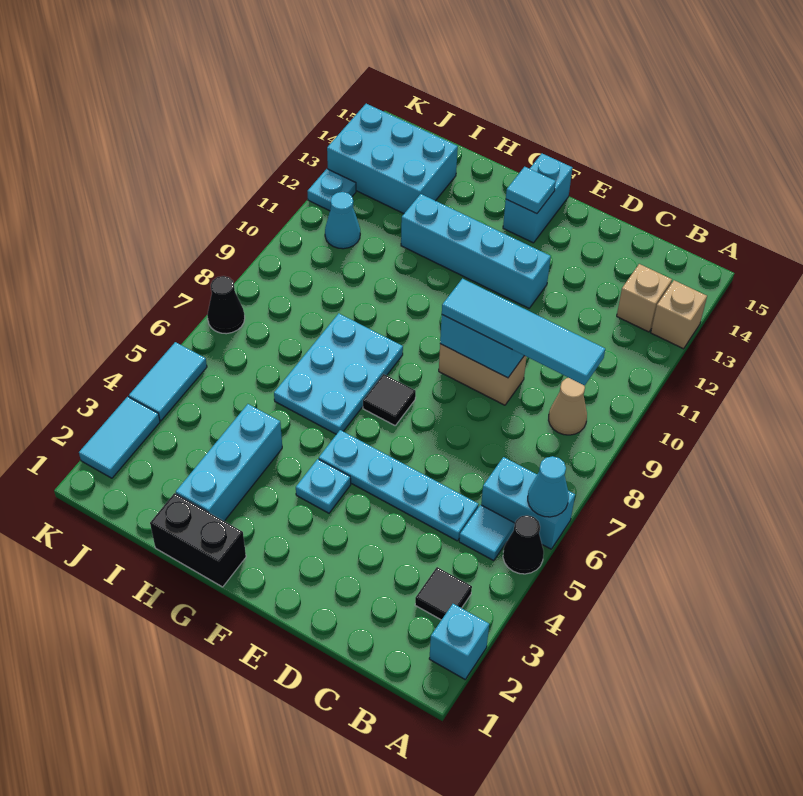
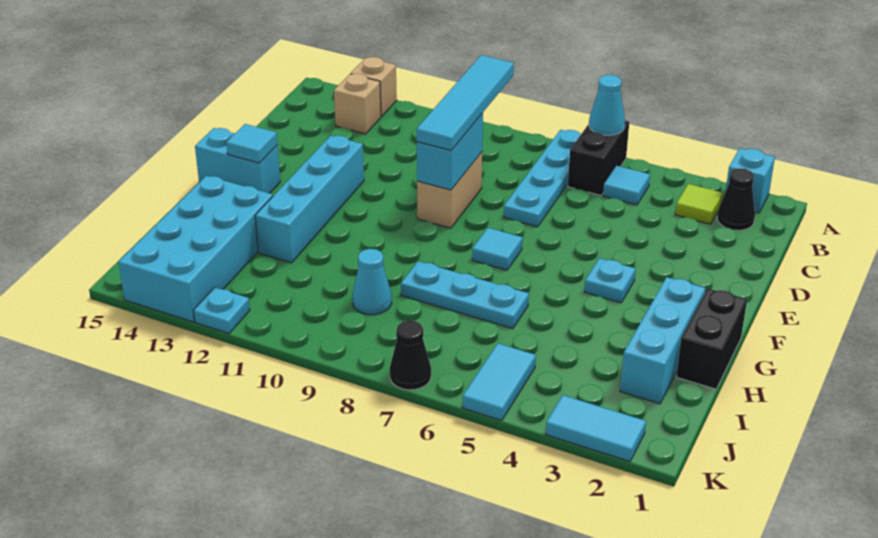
black 1x1 cone [503,515,544,574] -> black 1x1 cone moved to [717,168,755,230]
cyan 1x2 brick [481,457,575,549] -> black 1x2 brick [568,120,629,195]
black 1x1 tile [415,567,472,620] -> lime 1x1 tile [675,184,723,224]
tan 1x1 cone [549,378,587,435] -> none
cyan 1x4 plate [319,430,479,541] -> cyan 1x4 plate moved to [504,130,581,227]
black 1x1 tile [363,374,416,425] -> cyan 1x1 tile [472,228,522,270]
cyan 2x3 plate [274,313,403,434] -> cyan 1x3 plate [401,261,529,329]
cyan 1x3 brick [176,404,282,521] -> cyan 1x3 brick turned to [620,277,705,404]
cyan 2x3 brick [327,104,458,214] -> cyan 2x4 brick [118,176,273,322]
cyan 1x1 cone [325,192,360,249] -> cyan 1x1 cone moved to [352,249,392,315]
cyan 1x2 tile [129,342,207,421] -> cyan 1x2 tile turned to [463,343,536,421]

